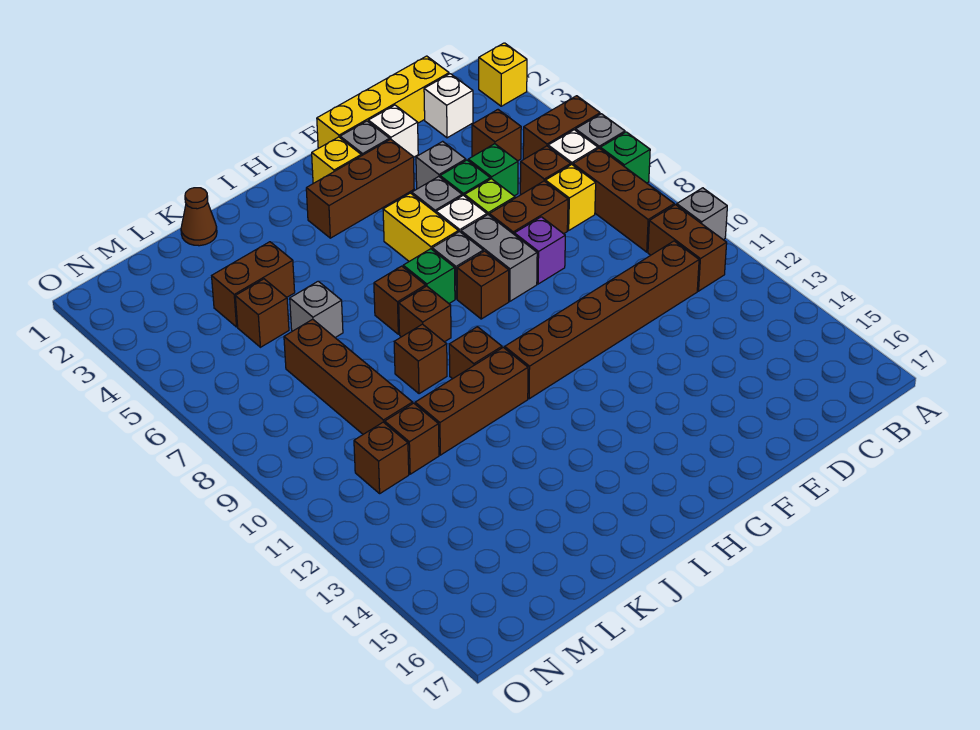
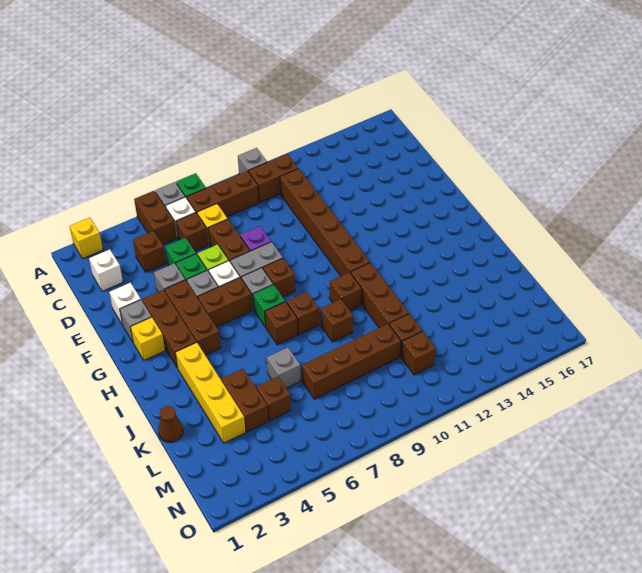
yellow 1x4 brick [317,56,449,148] -> yellow 1x4 brick moved to [175,342,246,443]
none -> brown 1x3 brick [165,280,221,355]
yellow 1x2 brick [383,193,458,261] -> brown 1x2 brick [198,277,253,327]

